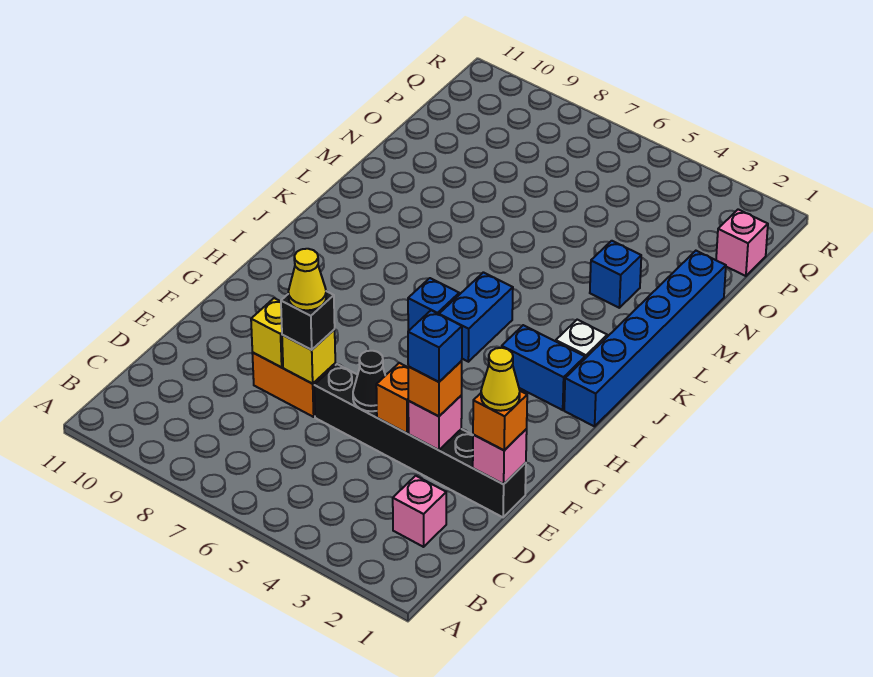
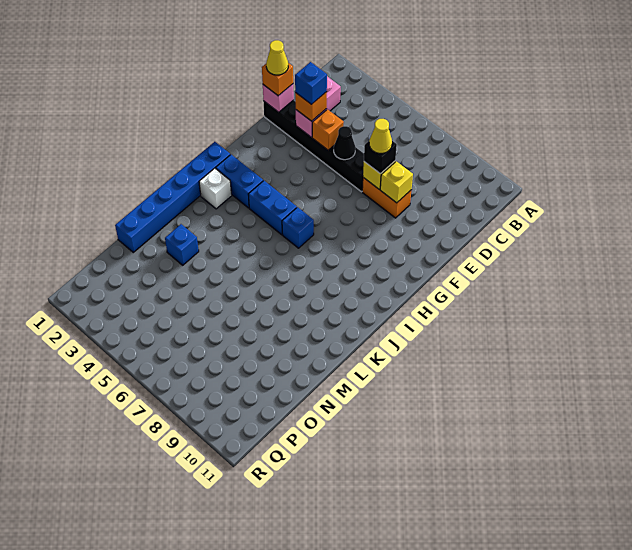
blue 1x2 brick [439,272,513,362] -> blue 1x2 brick turned to [248,181,297,235]
pink 1x1 brick [716,210,768,276] -> none

